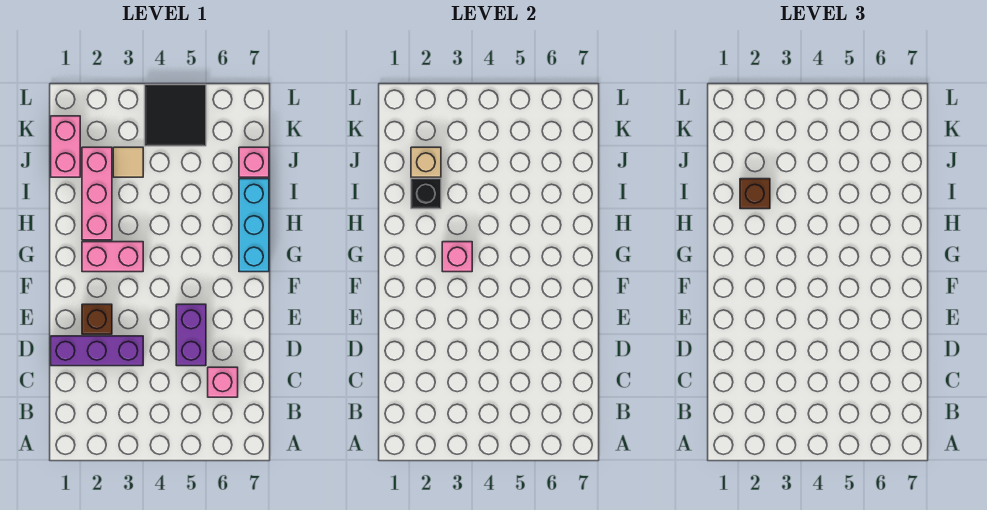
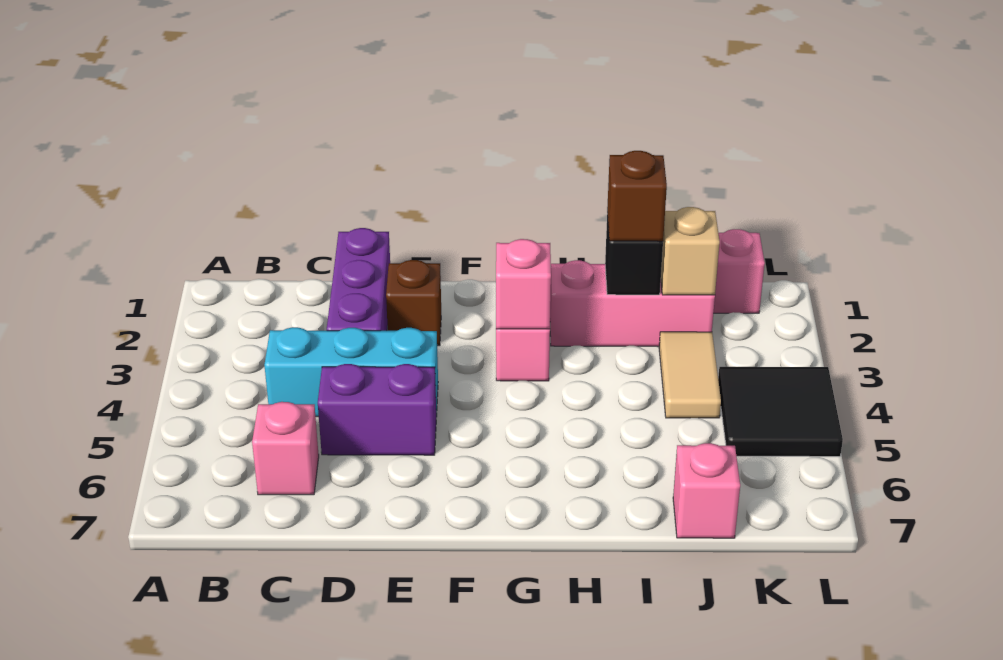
cyan 1x3 brick [239,179,269,272] -> cyan 1x3 brick moved to [264,327,438,417]
tan 1x1 tile [113,147,143,177] -> tan 1x2 tile [659,332,721,418]

